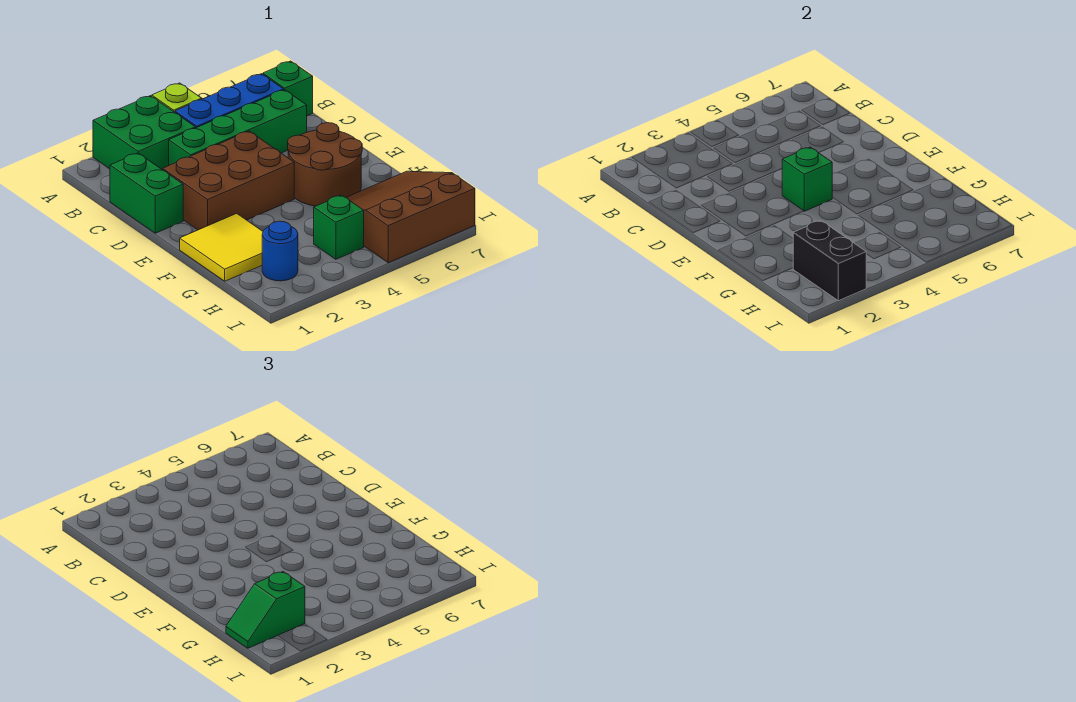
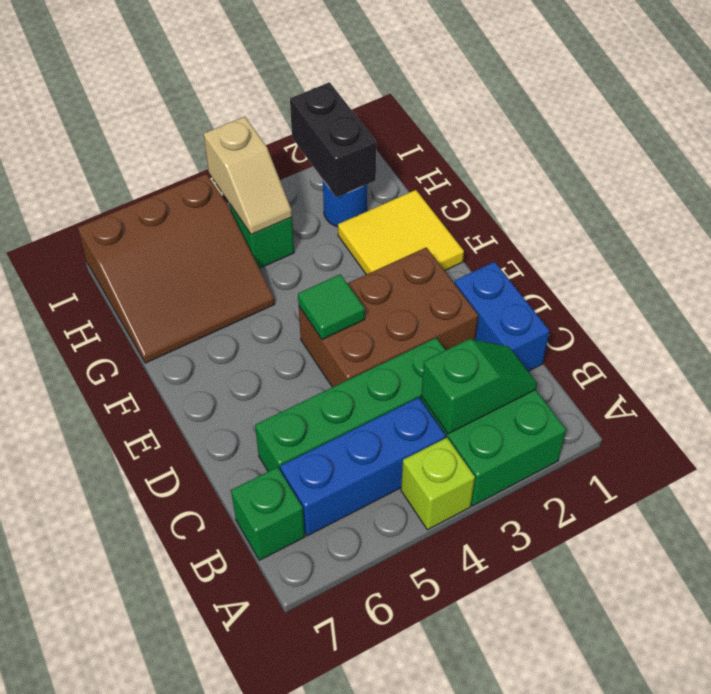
green 1x2 brick [110,153,183,233] -> blue 1x2 brick [454,262,549,371]
green 1x1 brick [782,147,832,211] -> green 1x1 tile [298,274,365,339]
brown 2x2 round brick [288,123,362,206] -> none
green 1x2 slope [226,572,305,648] -> green 1x2 slope moved to [421,339,537,434]
none -> tan 1x2 slope [204,117,292,235]

